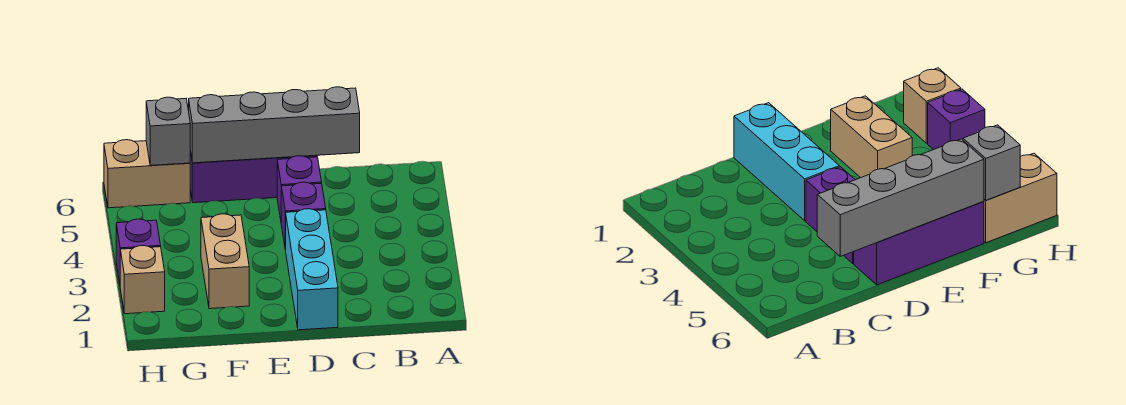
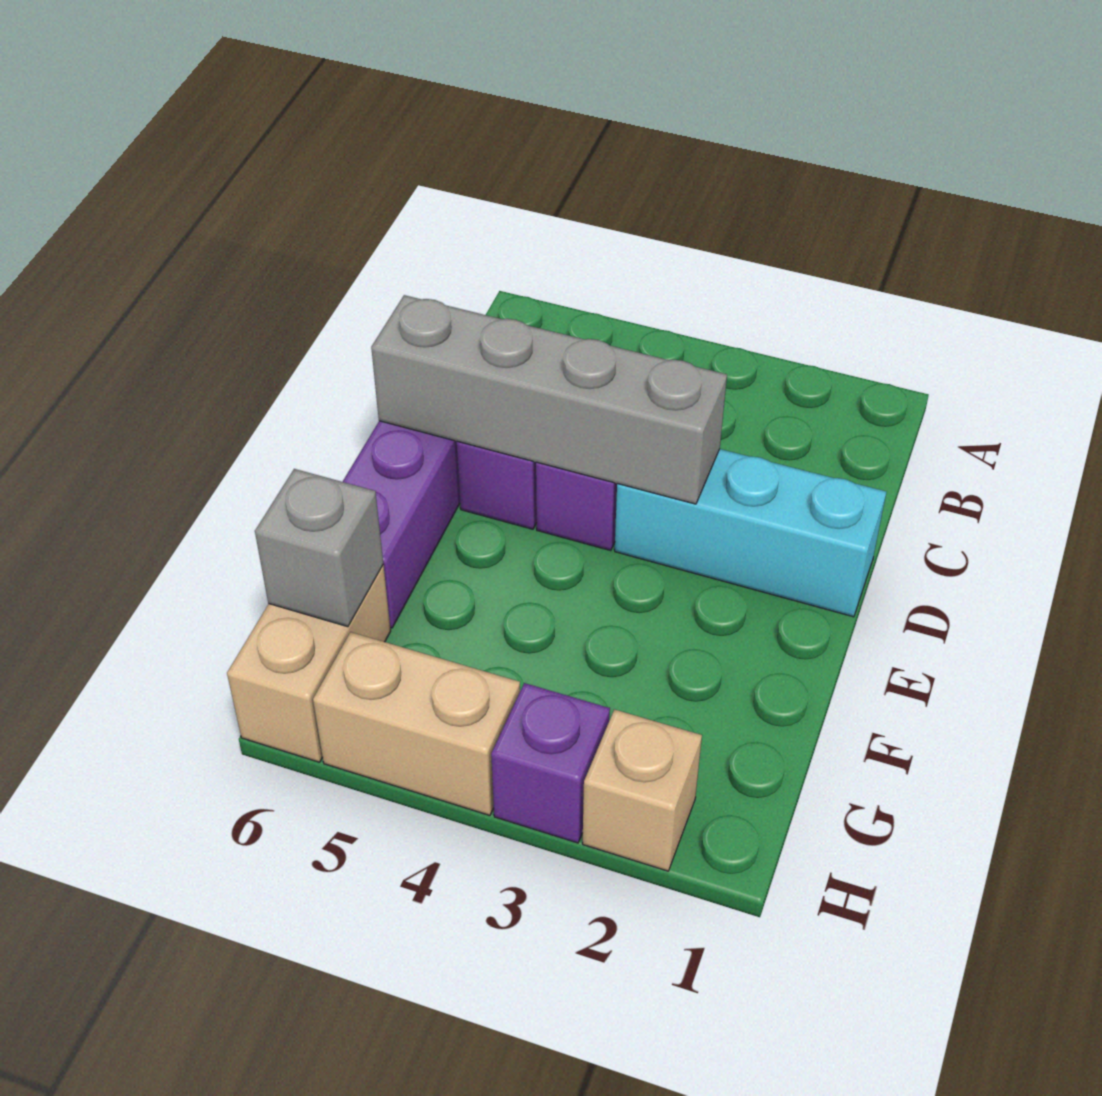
grey 1x4 brick [189,87,360,163] -> grey 1x4 brick turned to [371,295,727,504]
tan 1x2 brick [201,214,249,309] -> tan 1x2 brick moved to [313,632,520,816]

